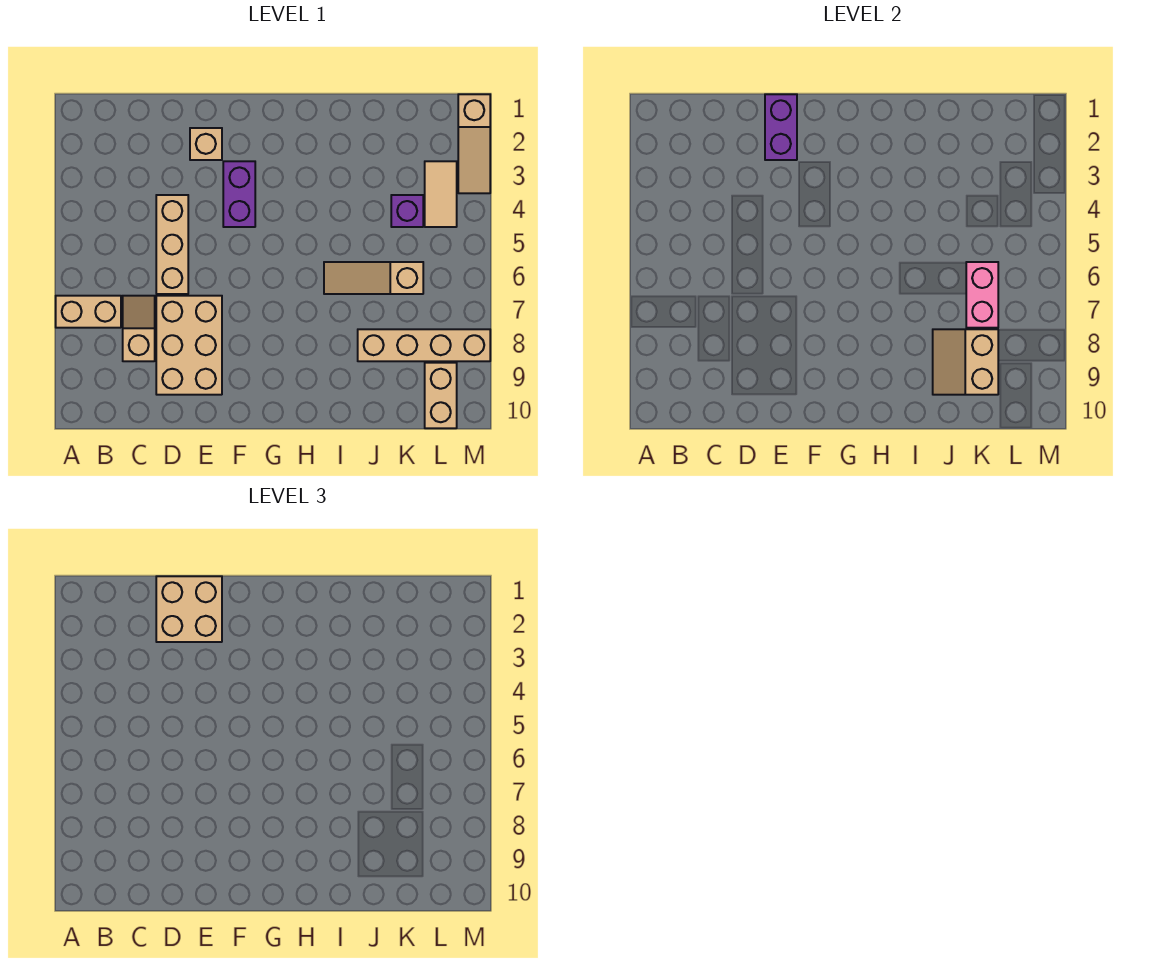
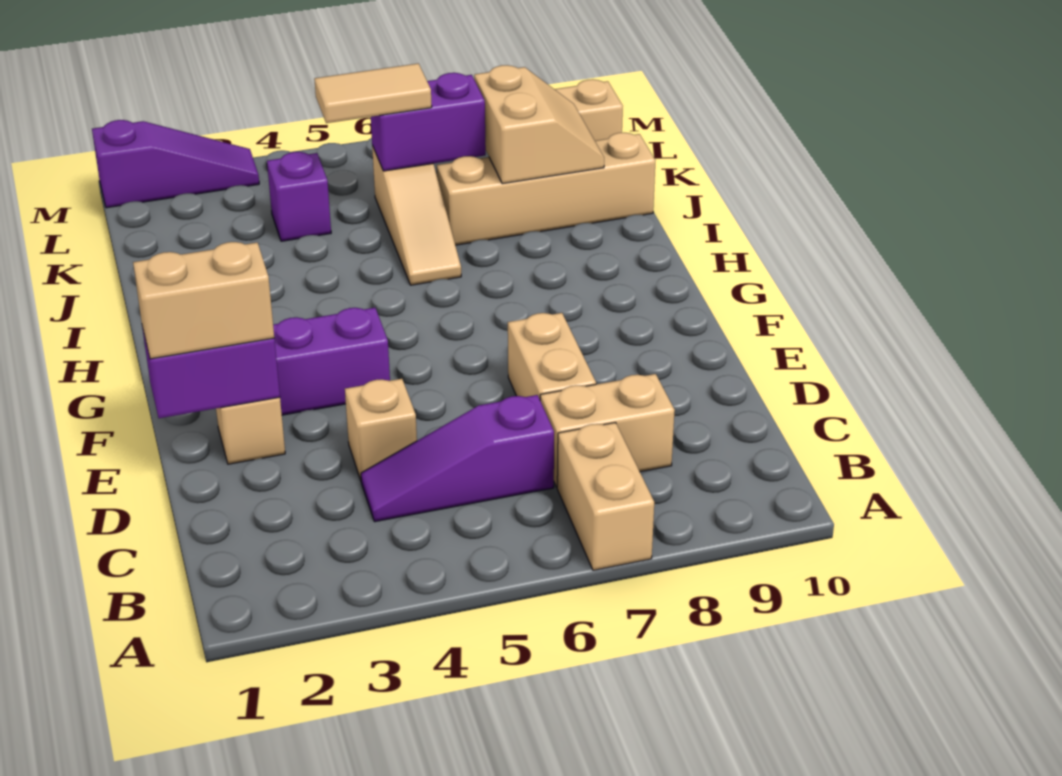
none -> purple 1x3 slope [361,395,554,522]
tan 1x2 slope [123,296,155,361] -> tan 1x2 brick [540,374,675,487]
tan 2x2 brick [156,576,222,642] -> tan 1x2 brick [133,242,274,359]
tan 1x3 brick [156,195,188,294] -> tan 1x1 brick [345,379,417,480]
tan 2x3 brick [156,296,222,395] -> tan 1x2 brick [508,313,596,399]
tan 1x4 brick [358,329,490,361] -> tan 1x4 brick turned to [437,133,656,245]
tan 2x2 slope [933,329,998,395] -> tan 2x2 slope turned to [474,65,604,184]
pink 1x2 brick [966,262,998,328] -> purple 1x2 brick [371,73,486,171]
tan 1x2 tile [425,161,457,227] -> tan 1x2 tile moved to [314,63,432,123]
tan 1x3 slope [458,94,490,193] -> purple 1x3 slope [92,120,259,208]

